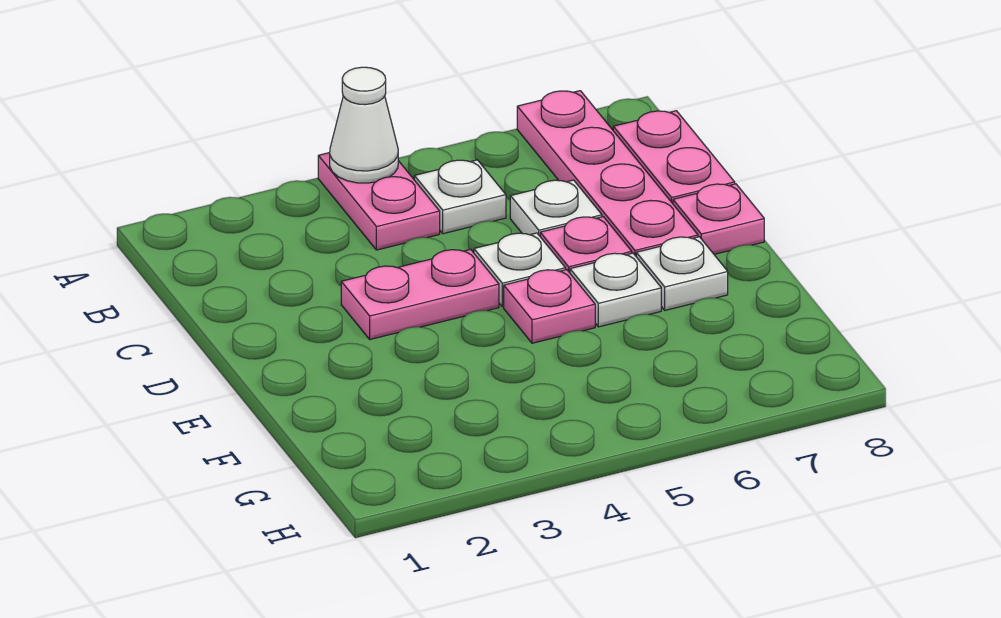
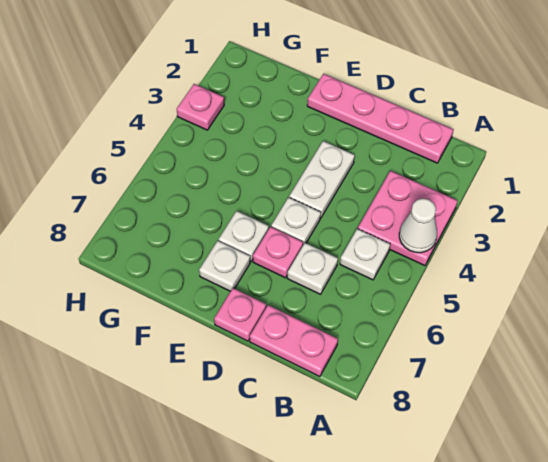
pink 1x2 plate [318,153,440,250] -> pink 2x2 plate [358,171,458,266]
pink 1x4 plate [517,91,698,256] -> pink 1x4 plate moved to [307,74,454,163]
pink 1x2 plate [341,249,499,339] -> white 1x2 plate [289,141,355,218]
pink 1x1 plate [504,270,595,343] -> pink 1x1 plate moved to [177,84,224,130]

